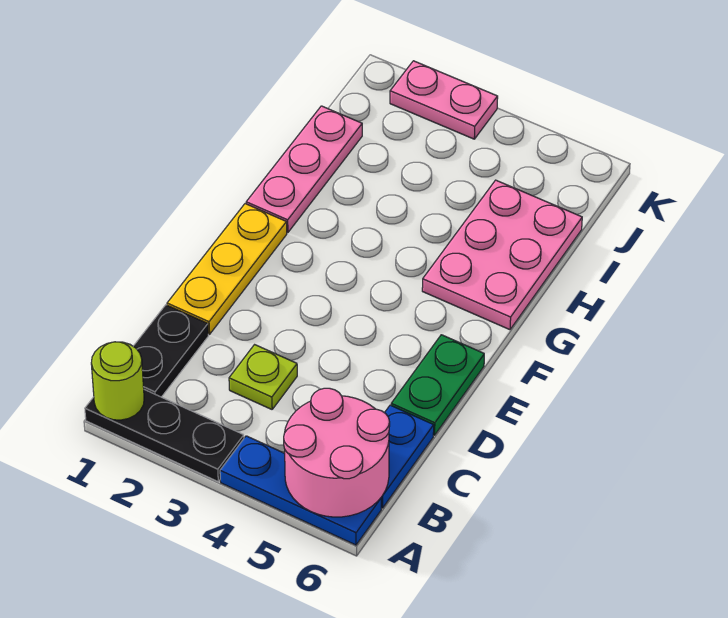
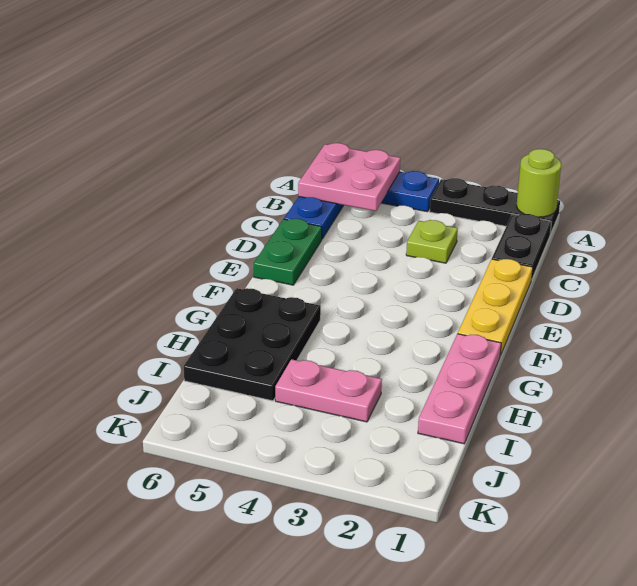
pink 2x2 round brick [284,388,390,517] -> pink 2x2 plate [298,143,400,211]
pink 2x3 plate [422,180,582,330] -> black 2x3 plate [184,288,321,401]
pink 1x2 plate [390,61,498,139] -> pink 1x2 plate moved to [275,359,382,422]

